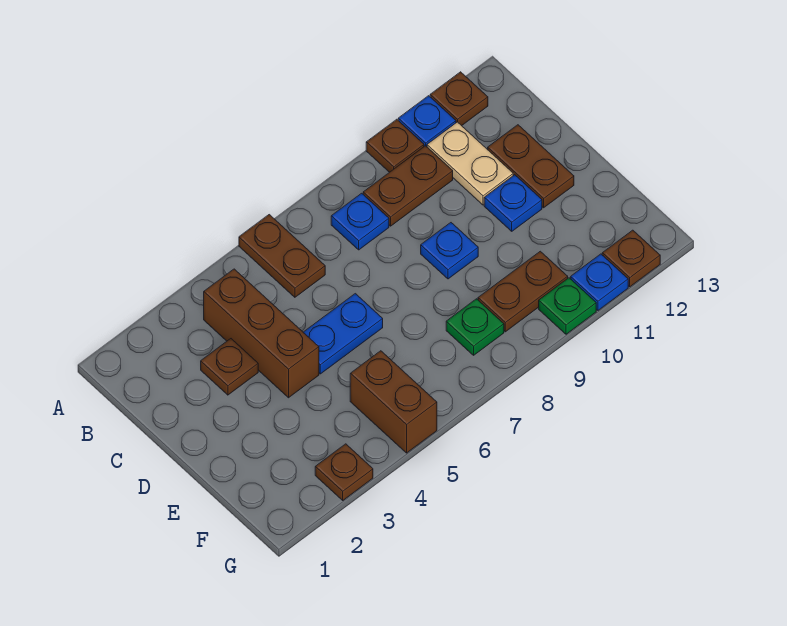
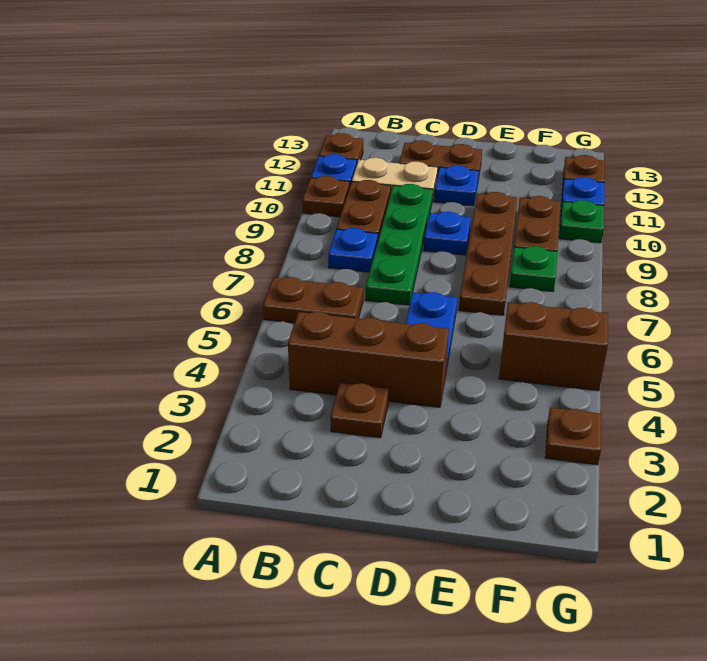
none -> green 1x4 plate [366,184,433,305]
none -> brown 1x4 plate [459,192,517,315]

